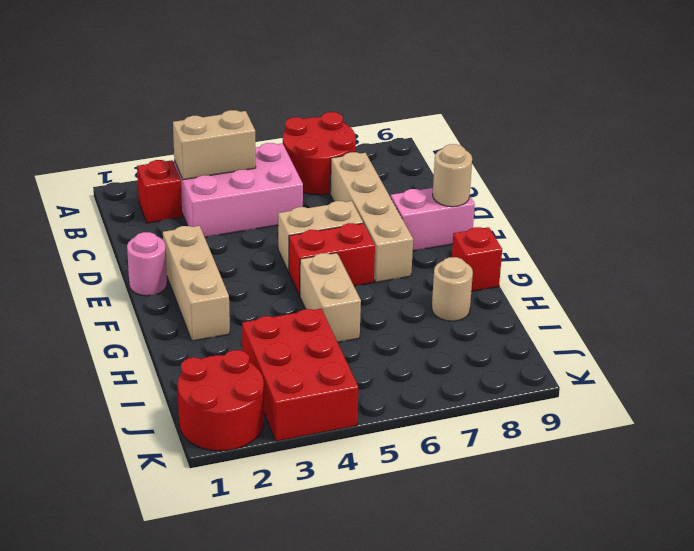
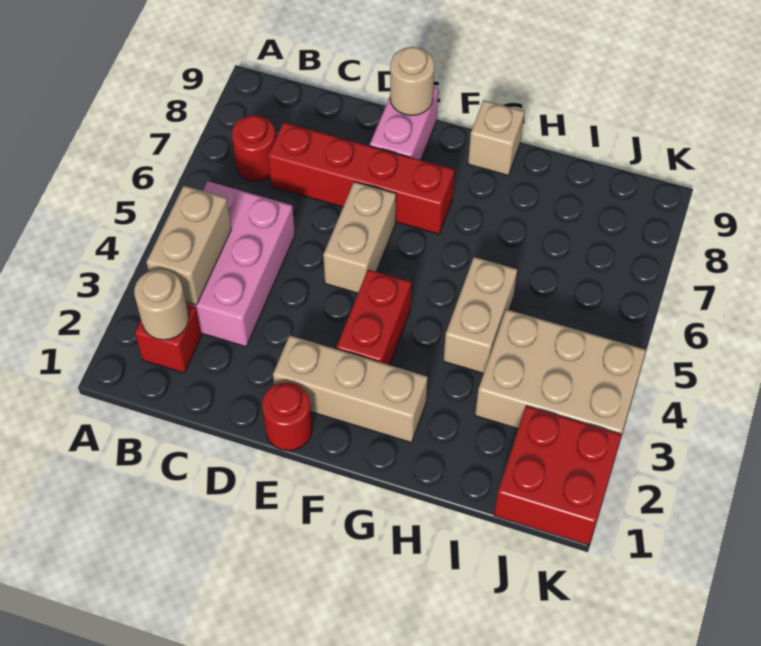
red 2x2 round brick [283,112,356,195] -> red 1x1 round brick [232,115,276,181]
tan 1x4 brick [330,152,413,282] -> red 1x4 brick [268,122,454,234]
pink 1x1 round brick [127,232,167,296] -> red 1x1 round brick [262,382,312,451]
red 1x2 brick [289,223,375,296] -> red 1x2 brick moved to [337,269,411,365]
tan 1x2 brick [300,253,361,342] -> tan 1x2 brick turned to [444,257,517,373]
red 1x1 brick [452,227,502,292] -> tan 1x1 brick [468,100,524,175]
tan 1x1 round brick [432,257,473,321] -> tan 1x1 round brick moved to [134,269,189,340]
red 2x3 brick [242,309,358,441] -> tan 2x3 brick [475,309,646,434]
red 2x2 round brick [178,350,264,451] -> red 2x2 brick [494,406,621,545]

